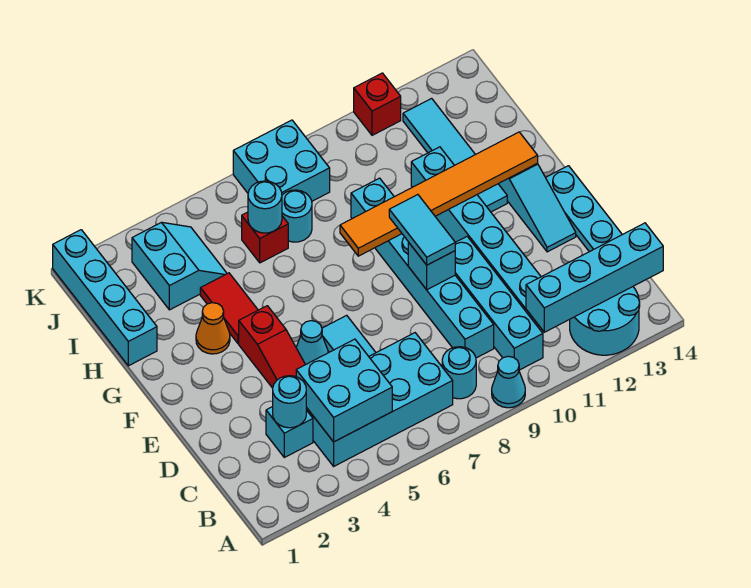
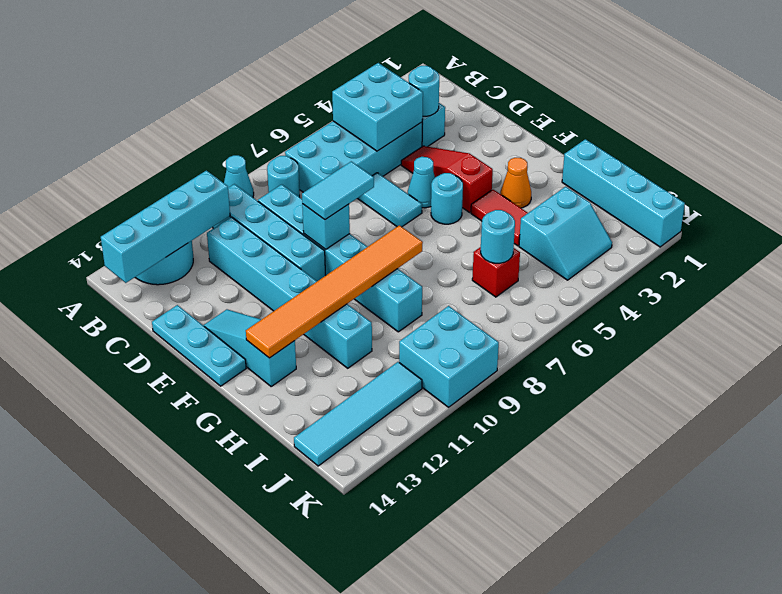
cyan 1x2 tile [389,195,455,265] -> cyan 1x2 tile turned to [302,161,374,220]
cyan 1x4 tile [403,98,507,212] -> cyan 1x4 tile turned to [294,362,422,466]
cyan 2x2 slope [132,222,227,310] -> cyan 2x2 slope turned to [519,187,612,280]
cyan 1x1 round brick [282,190,312,242] -> cyan 1x1 round brick moved to [431,173,463,224]
cyan 2x2 brick [233,120,330,201] -> cyan 2x2 brick moved to [399,306,499,407]
red 1x1 brick [354,73,401,135] -> none

